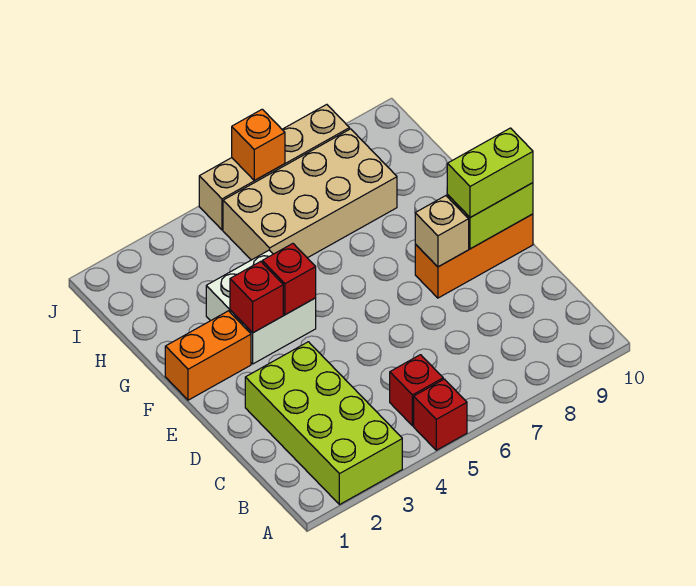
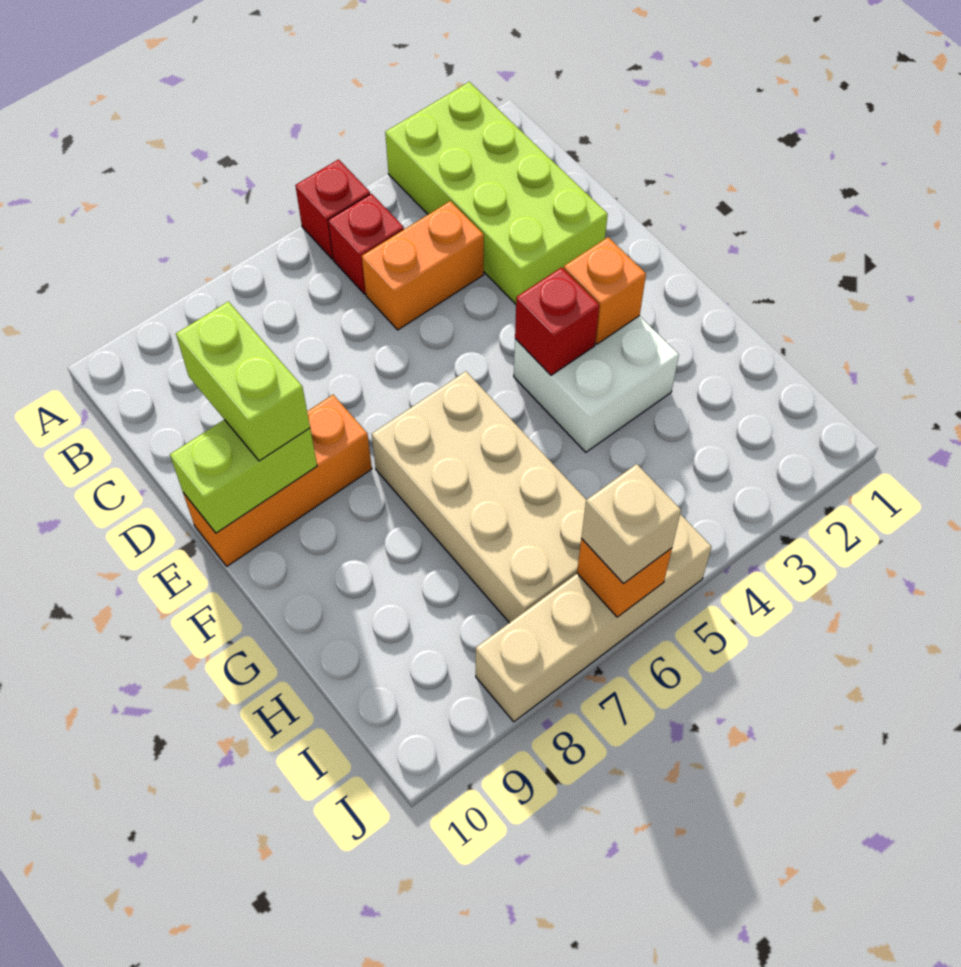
tan 1x1 brick [415,196,469,267] -> tan 1x1 brick moved to [581,464,681,583]
lime 1x2 brick [447,128,533,218] -> lime 1x2 brick turned to [176,301,310,461]
orange 1x2 brick [165,311,251,400] -> orange 1x2 brick moved to [362,201,484,330]
red 1x1 brick [230,261,283,333] -> orange 1x1 brick [564,237,646,344]
tan 2x4 brick [223,129,397,260] -> tan 2x4 brick turned to [372,371,586,623]

